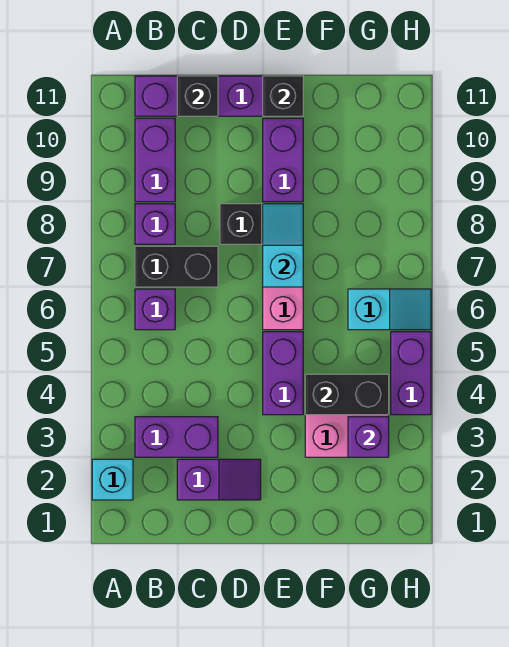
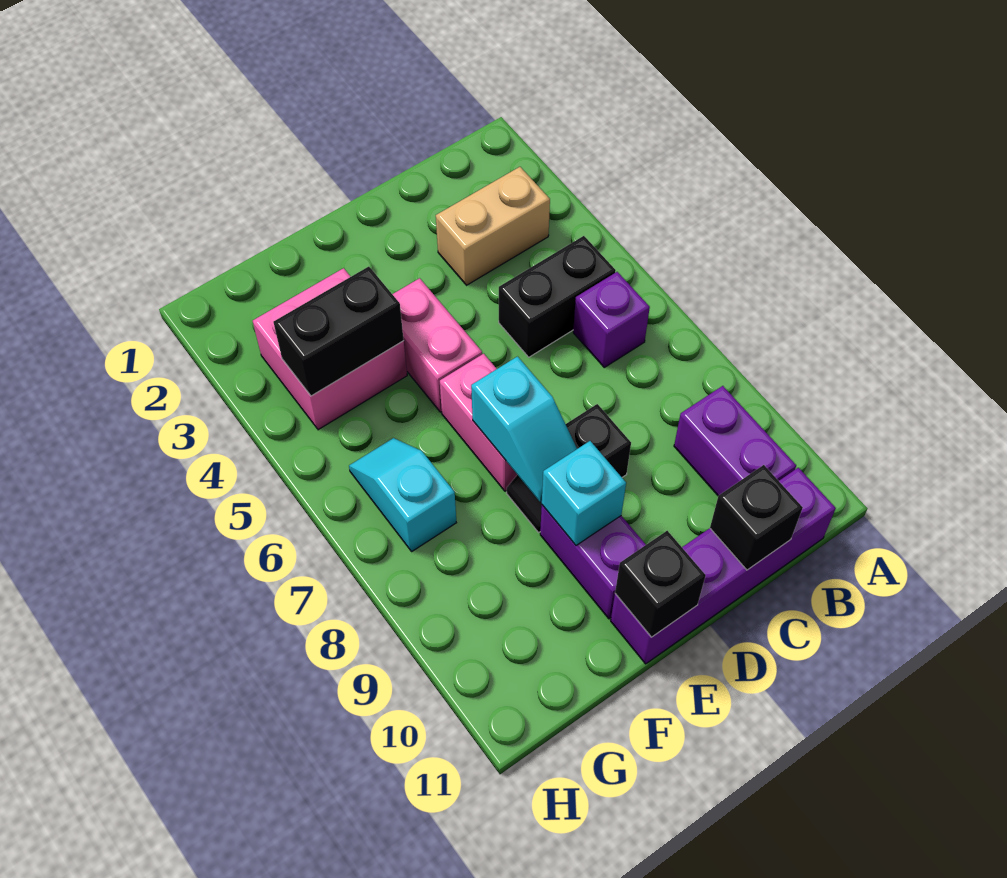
cyan 1x1 brick [92,459,133,500] -> cyan 1x1 brick moved to [542,441,626,545]
purple 1x2 brick [135,417,218,457] -> tan 1x2 brick [436,167,550,285]
black 1x2 brick [135,246,218,287] -> black 1x2 brick moved to [499,236,616,357]
purple 1x1 brick [135,204,175,244] -> none
purple 1x2 slope [177,459,261,500] -> none
purple 1x2 brick [263,332,303,415] -> pink 1x2 brick [393,278,482,412]
purple 1x1 brick [348,417,389,457] -> none
cyan 1x2 slope [348,289,431,330] -> cyan 1x2 slope turned to [349,438,456,551]
purple 1x2 brick [391,332,431,415] -> none

